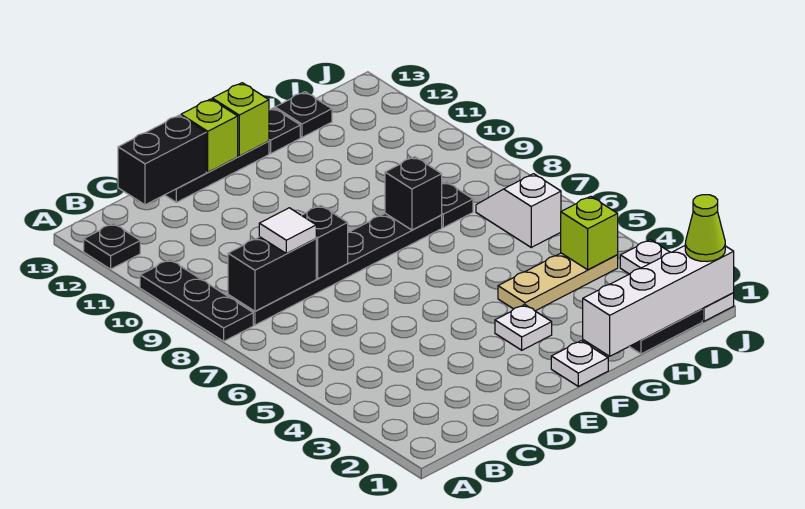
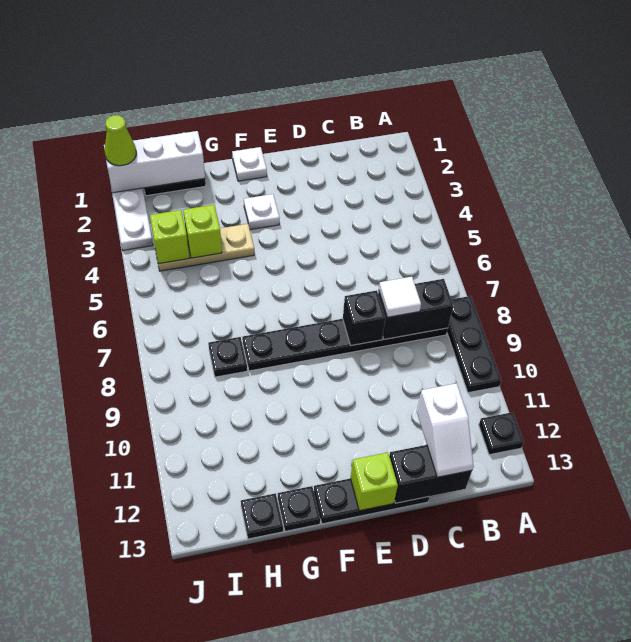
lime 1x1 brick [212,83,269,156] -> lime 1x1 brick moved to [183,205,222,258]
white 1x4 brick [583,246,734,356] -> white 1x3 brick [104,131,205,193]
black 1x1 brick [385,157,442,230] -> none
white 1x2 slope [476,174,561,247] -> white 1x2 slope moved to [417,383,474,477]

